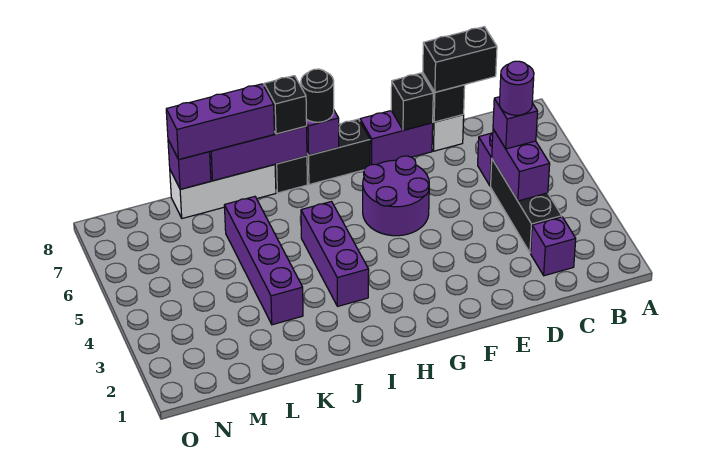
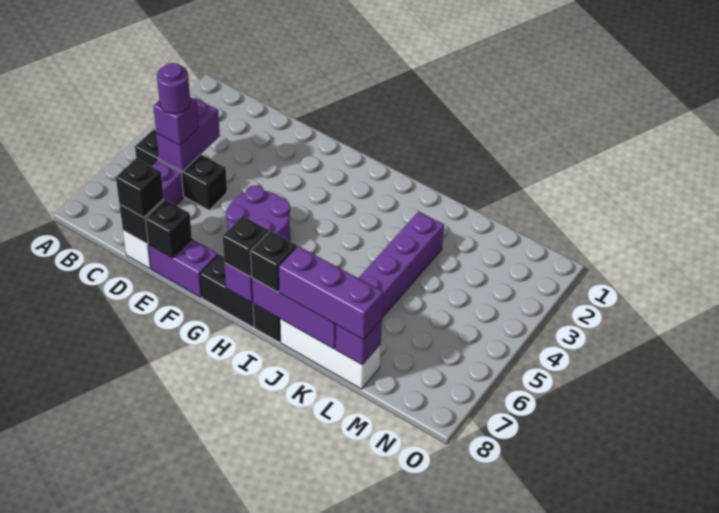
purple 1x1 brick [531,217,576,276] -> none
black 1x3 brick [491,159,562,253] -> black 1x3 brick turned to [135,129,227,210]
black 1x2 brick [423,27,497,92] -> black 1x1 brick [116,158,164,217]
black 1x1 round brick [301,69,334,122] -> black 1x1 brick [223,216,269,277]
purple 1x3 brick [301,202,369,306] -> none

